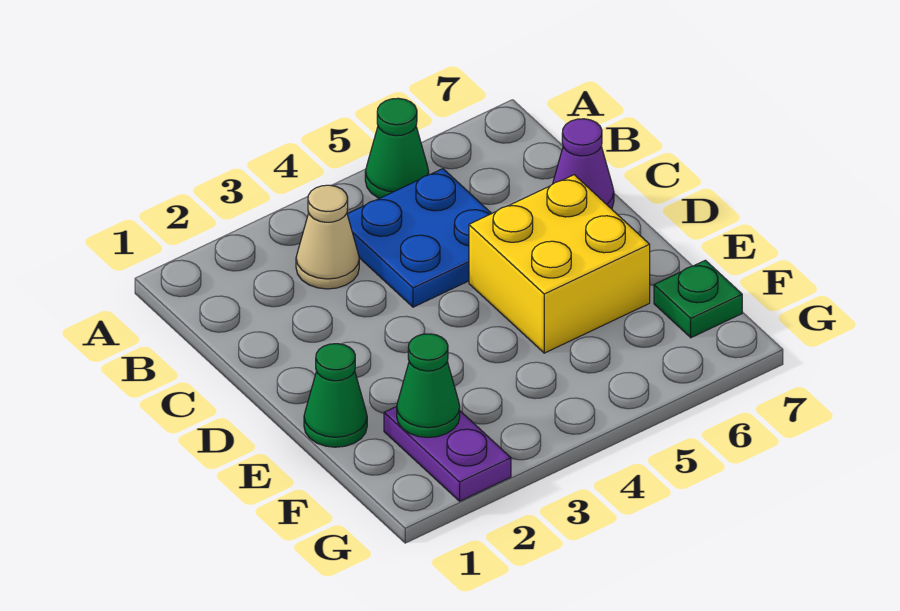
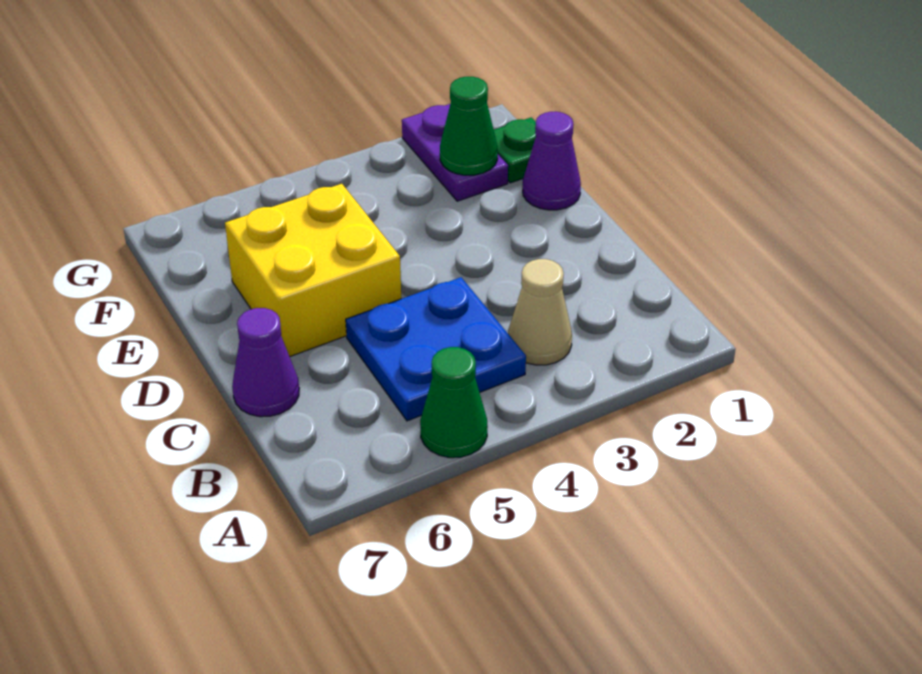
green 1x1 cone [304,344,367,447] -> purple 1x1 cone [523,112,581,210]
green 1x1 plate [654,260,742,338] -> green 1x1 plate moved to [494,117,536,183]

